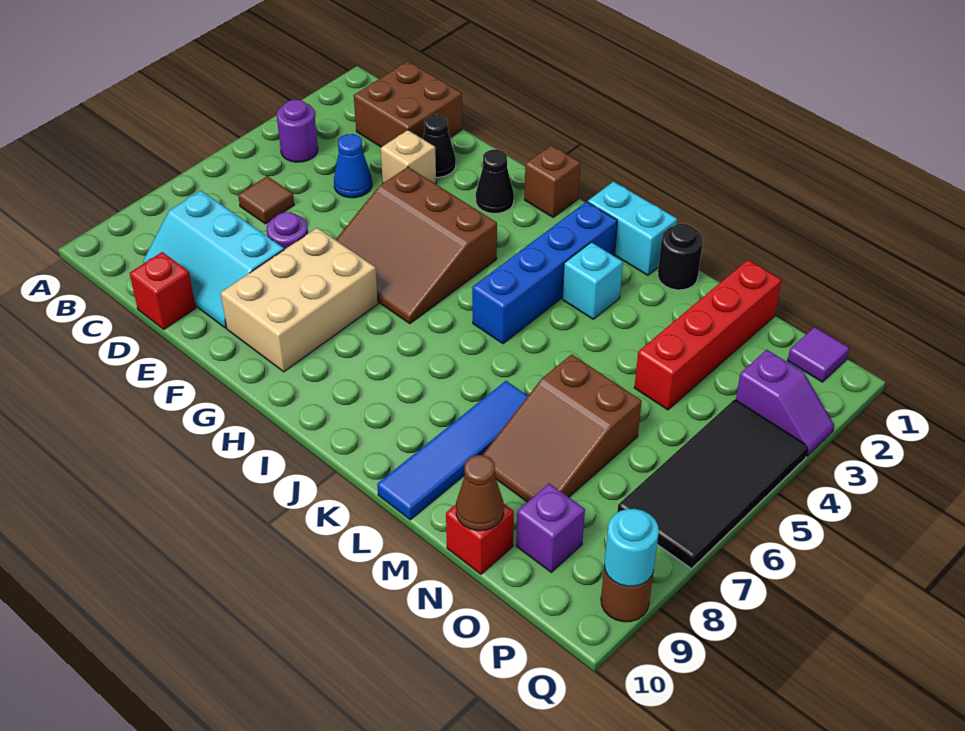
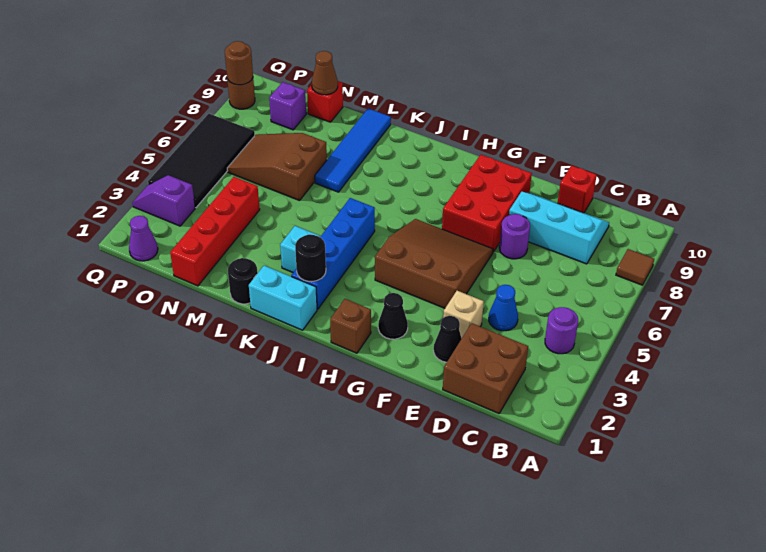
brown 1x1 tile [238,176,294,224] -> brown 1x1 tile moved to [616,249,654,285]
tan 2x3 brick [221,228,378,372] -> red 2x3 brick [442,155,532,252]
none -> black 1x1 round brick [295,234,326,281]
brown 2x3 slope [482,354,642,502] -> brown 2x3 slope turned to [227,133,327,201]
purple 1x1 tile [788,327,849,382] -> purple 1x1 cone [129,216,158,261]
cyan 1x1 round brick [604,509,659,586] -> brown 1x1 round brick [225,41,253,85]

